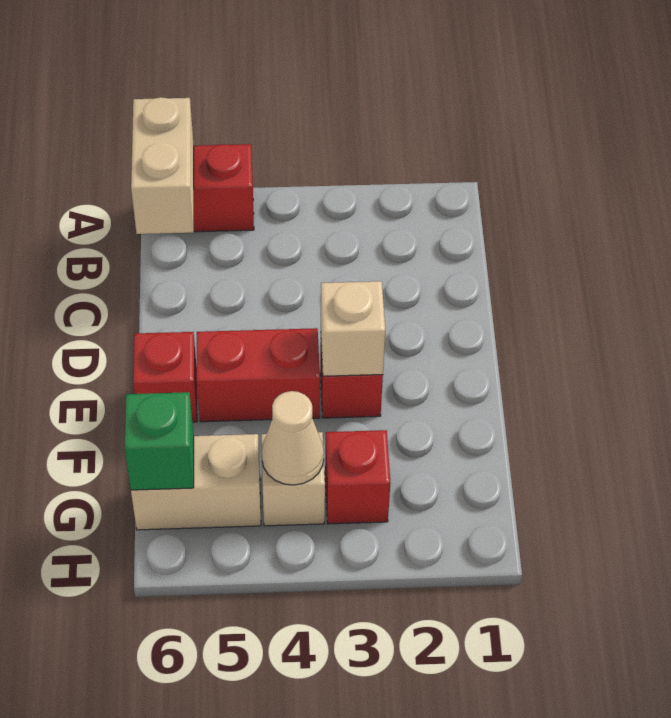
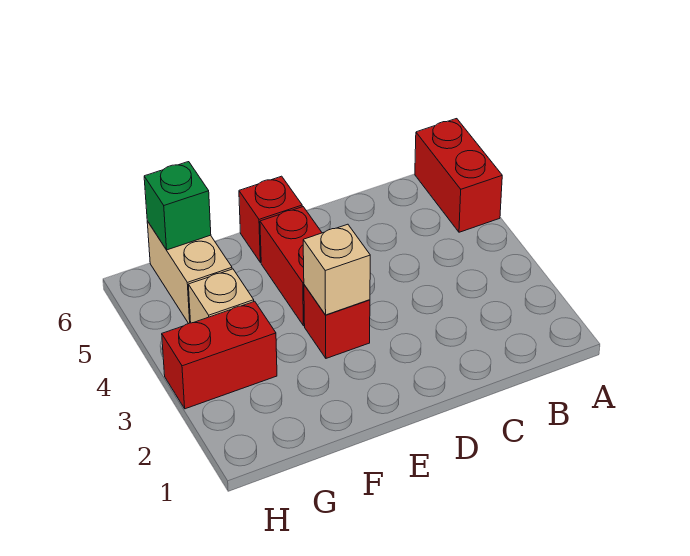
tan 1x2 brick [131,97,194,234] -> none
red 1x1 brick [325,430,390,524] -> red 1x2 brick [162,301,277,409]
tan 1x1 cone [262,391,324,485] -> none

